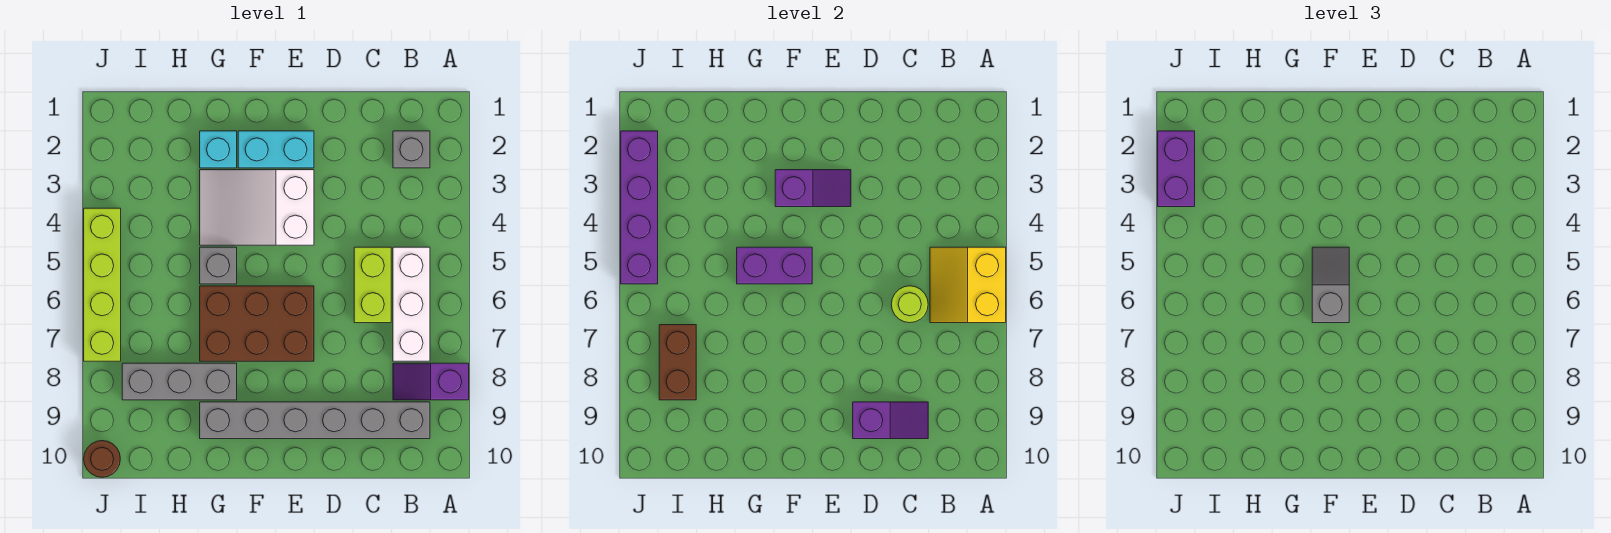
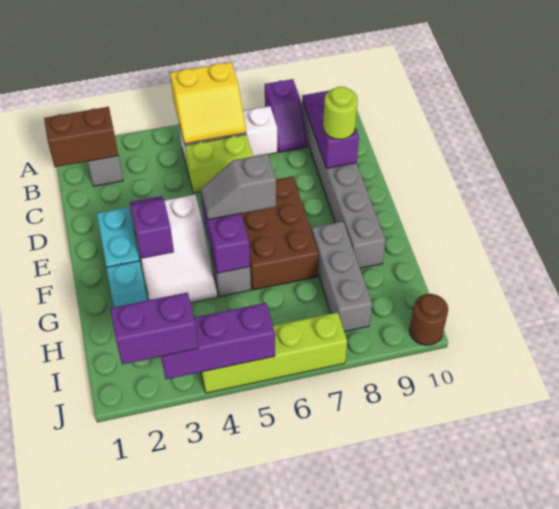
lime 1x1 round brick [891,286,928,323] -> lime 1x1 round brick moved to [323,87,358,139]
purple 1x2 slope [853,402,928,439] -> purple 1x3 slope [302,91,359,169]
brown 1x2 brick [659,325,696,400] -> brown 1x2 brick moved to [44,107,119,167]
purple 1x4 brick [621,131,658,284] -> purple 1x3 brick [161,303,275,379]

